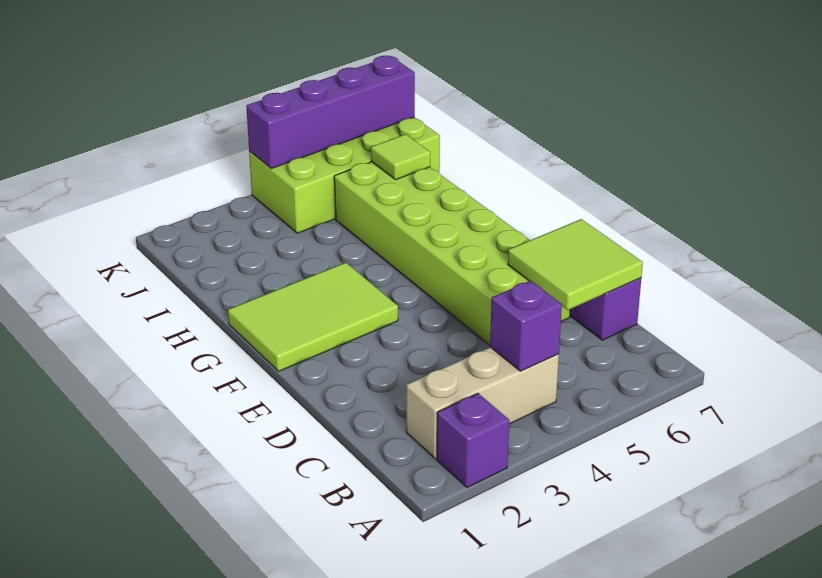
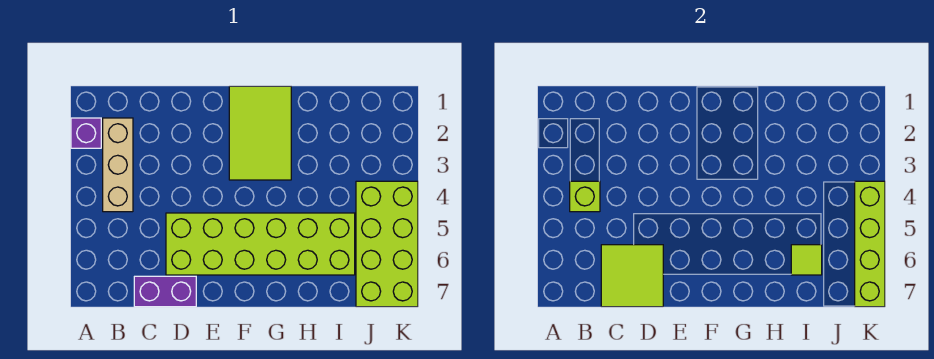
purple 1x1 brick [490,281,562,371] -> lime 1x1 brick [570,181,600,212]
purple 1x4 brick [246,56,415,169] -> lime 1x4 brick [855,181,885,307]

